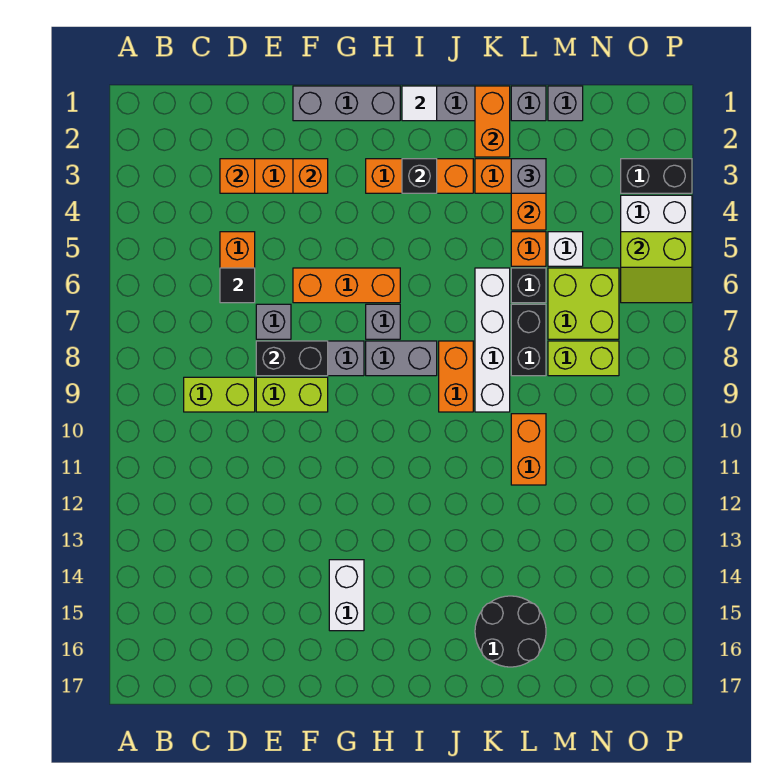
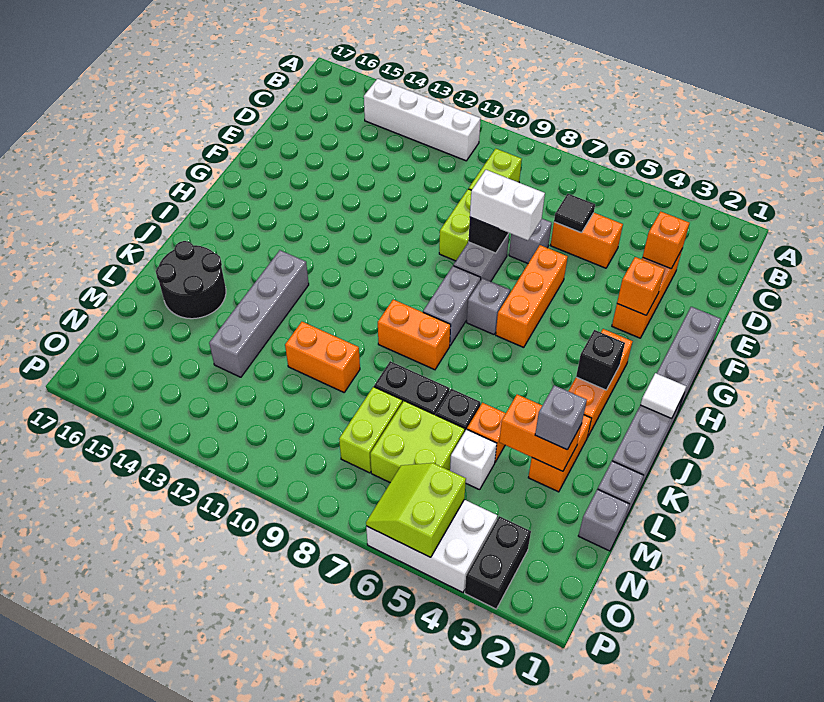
white 1x2 brick [329,560,364,631] -> white 1x2 brick moved to [470,170,545,240]
none -> grey 1x4 brick [209,250,309,377]
orange 1x2 brick [475,86,510,157] -> none
white 1x4 brick [475,268,510,412] -> white 1x4 brick moved to [364,79,481,161]

